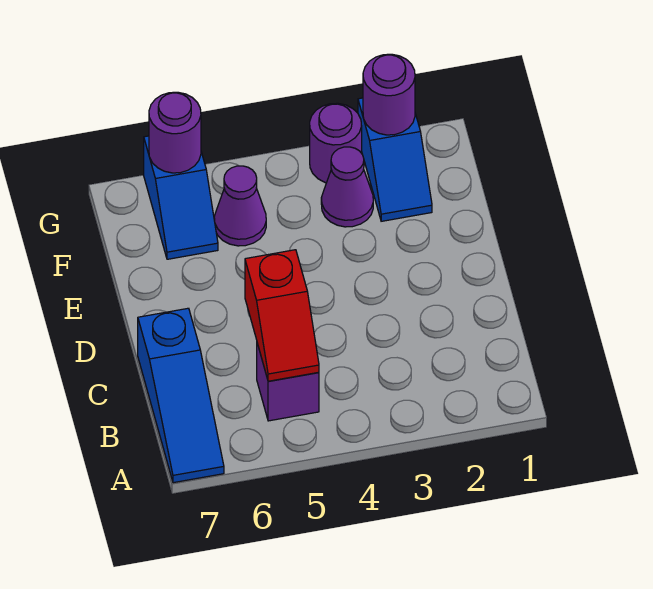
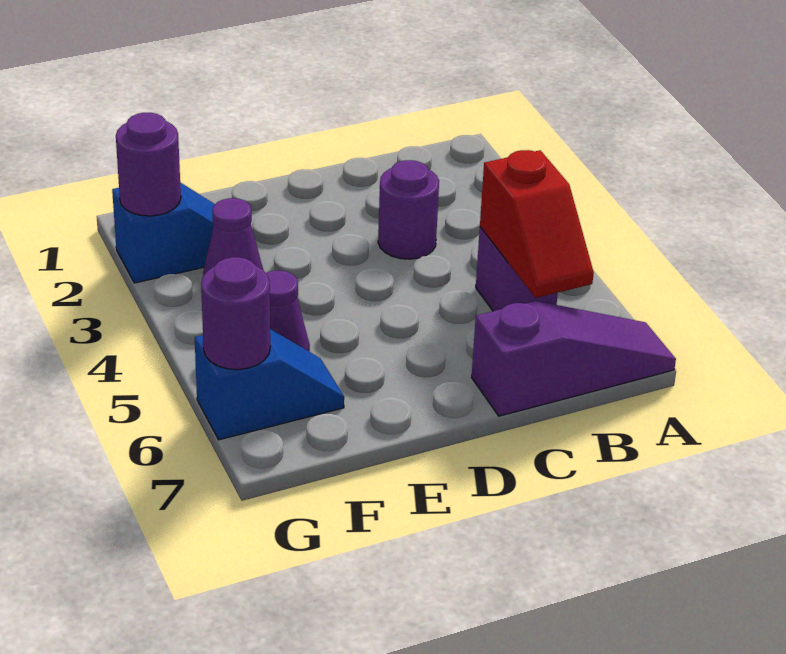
blue 1x3 slope [138,308,224,483] -> purple 1x3 slope [472,301,676,416]
red 1x2 slope [245,250,319,381] -> red 1x2 slope turned to [480,150,594,298]
purple 1x1 round brick [310,103,362,183] -> purple 1x1 round brick moved to [378,160,439,259]

